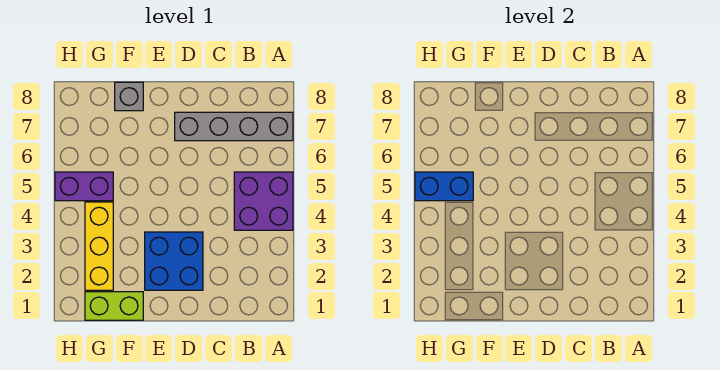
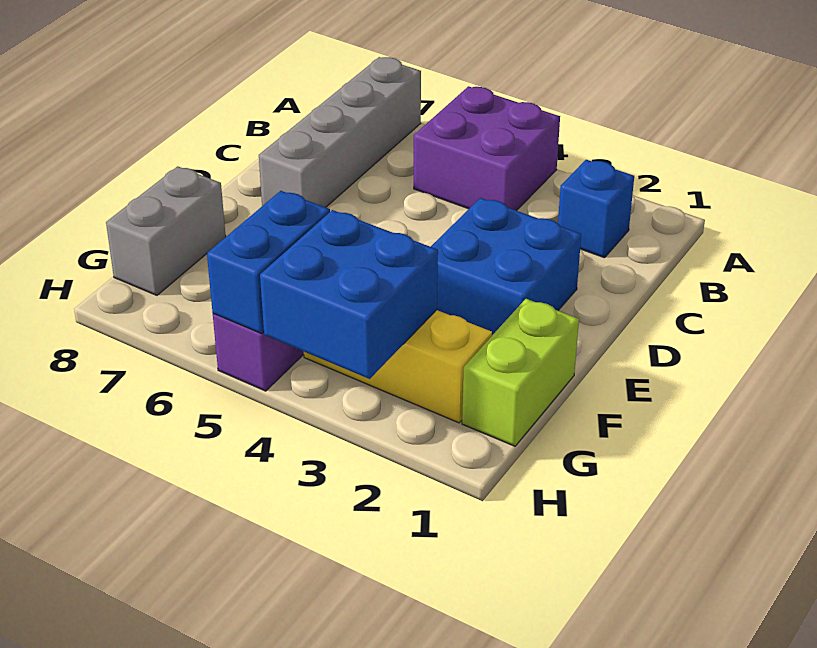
none -> blue 1x1 brick [558,160,634,258]
grey 1x1 brick [115,82,143,111] -> grey 1x2 brick [106,166,226,295]
none -> blue 2x2 brick [260,210,438,379]

